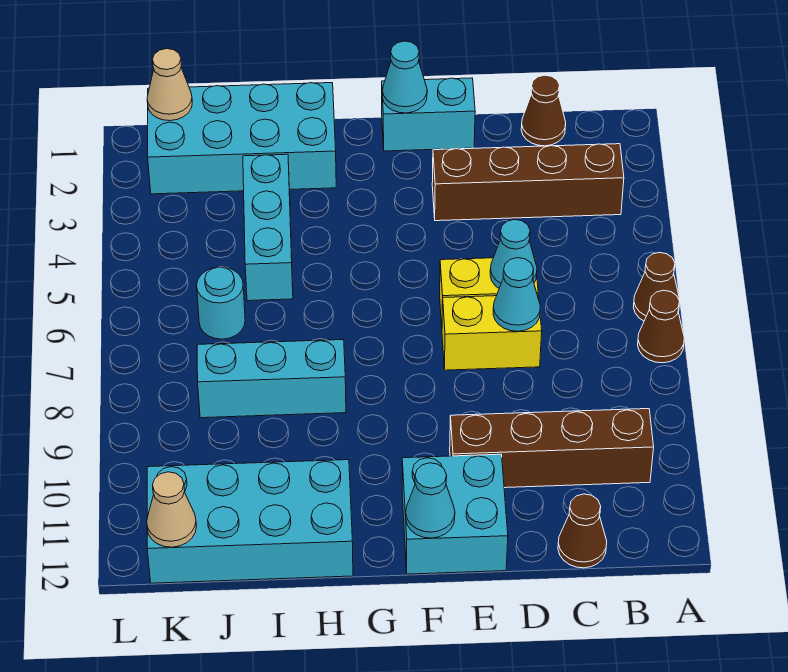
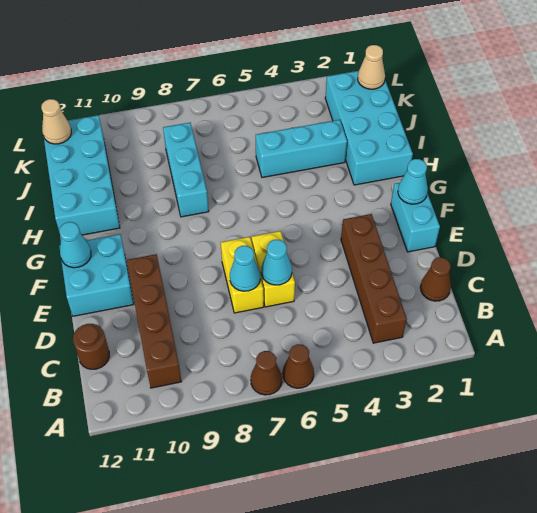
brown 1x1 cone [558,494,607,568] -> brown 1x1 round brick [73,324,109,369]
cyan 1x1 round brick [197,267,245,339] -> none

